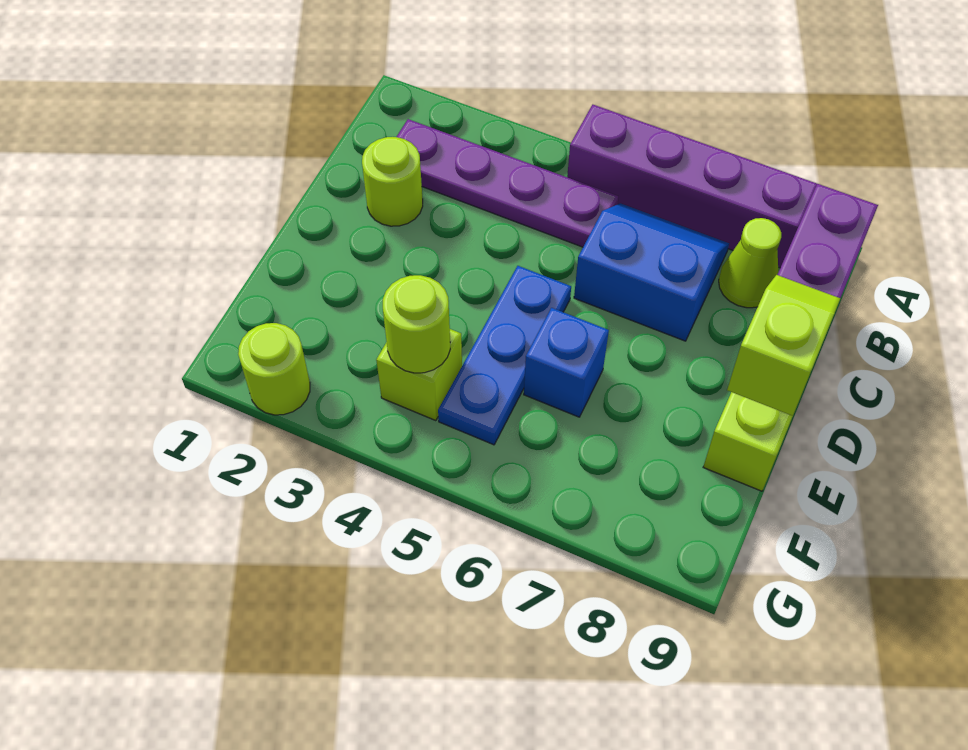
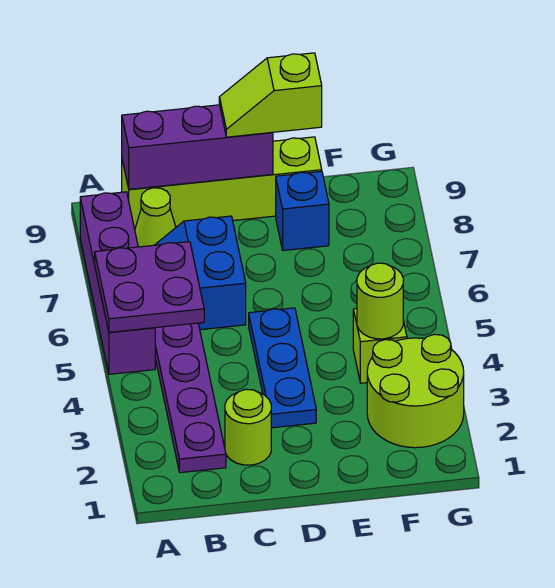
none -> purple 2x2 plate [95,242,204,332]
blue 1x3 plate [438,266,571,445] -> blue 1x3 plate turned to [249,308,316,428]
blue 1x1 brick [524,308,609,417] -> blue 1x1 brick moved to [276,171,329,250]
lime 1x1 round brick [238,323,310,415] -> lime 2x2 round brick [367,334,464,448]

